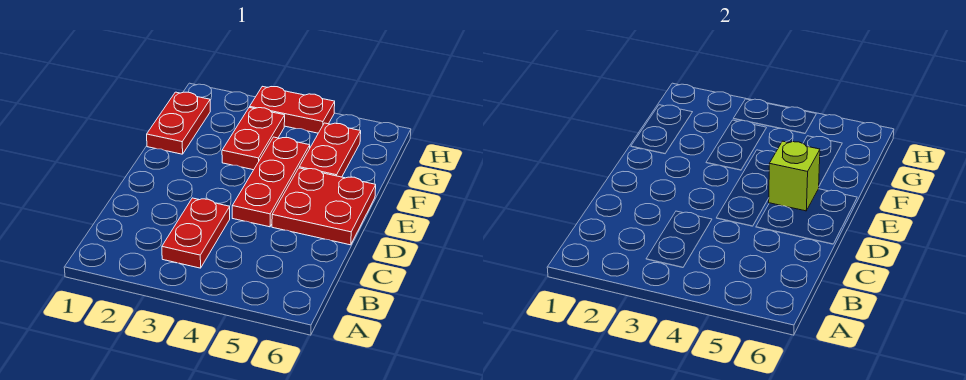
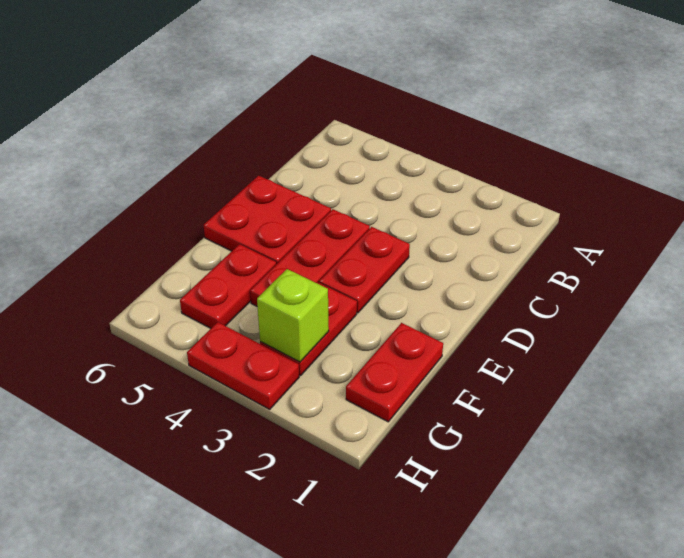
red 1x2 plate [162,198,230,268] -> red 1x2 plate moved to [319,227,410,313]
lime 1x1 brick [769,141,820,211] -> lime 1x1 brick moved to [257,269,329,362]

